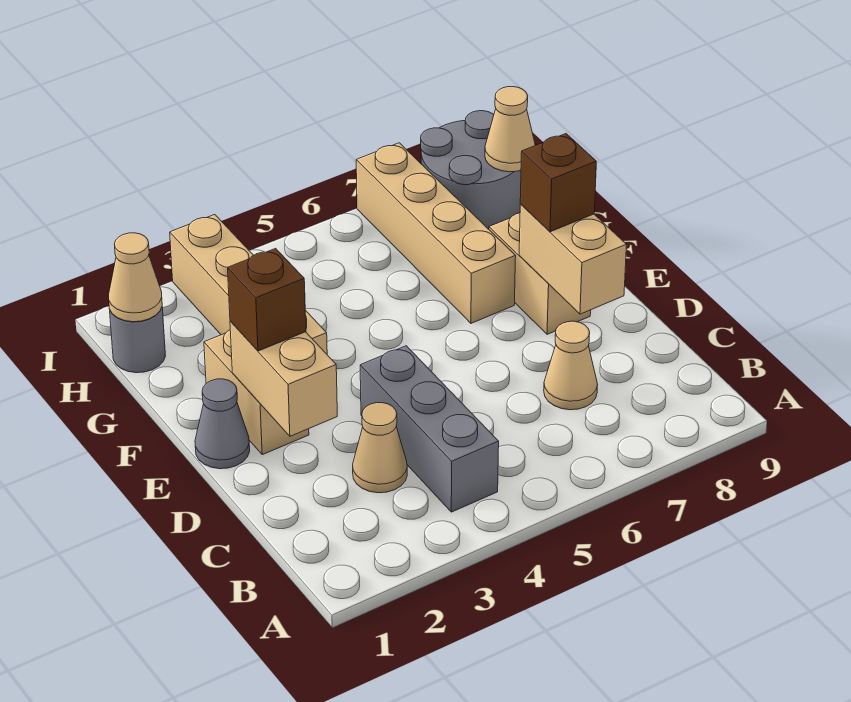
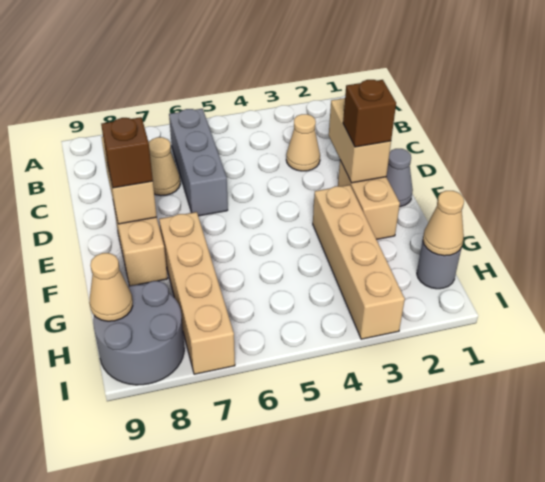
grey 1x3 brick [360,346,499,512] -> grey 1x3 brick moved to [169,109,228,216]

